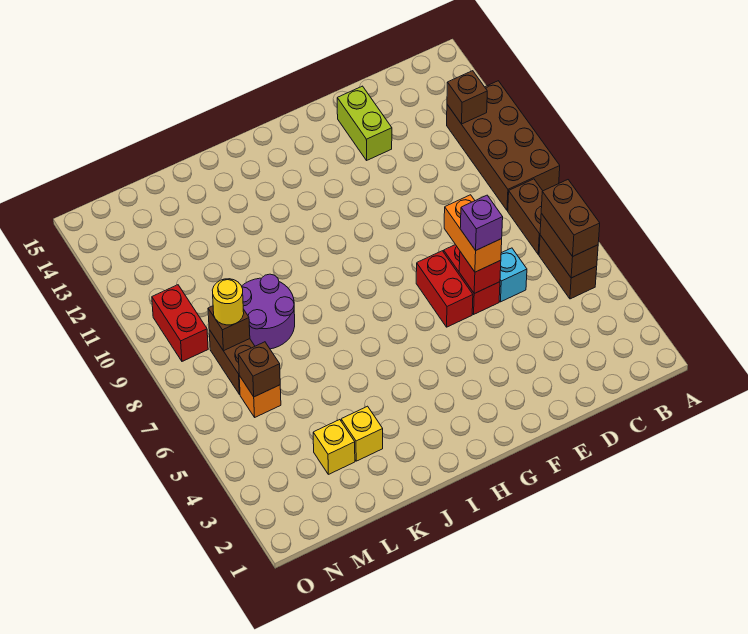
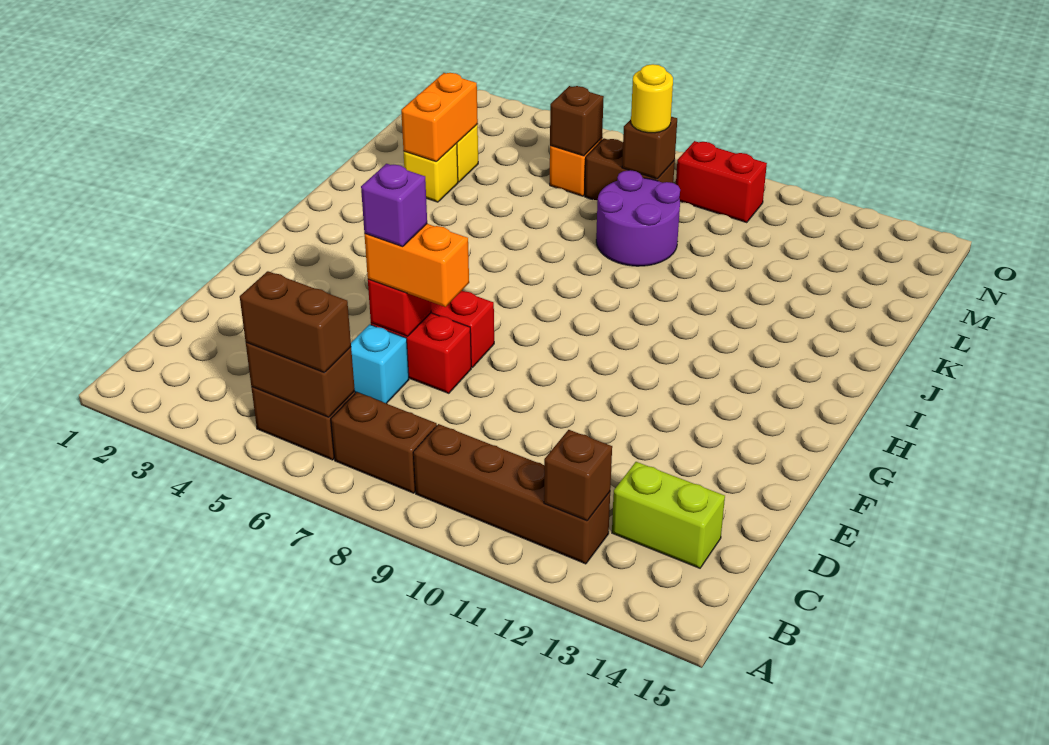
brown 2x4 brick [447,81,560,211] -> brown 1x4 brick [413,424,610,564]
lime 1x2 brick [337,86,392,160] -> lime 1x2 brick moved to [612,462,725,568]
none -> orange 1x2 brick [401,73,478,161]

